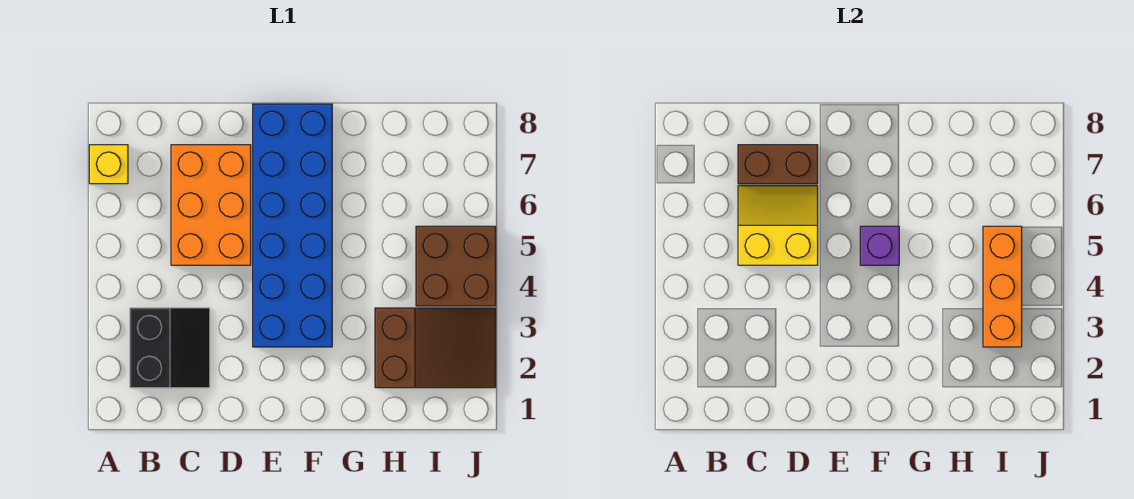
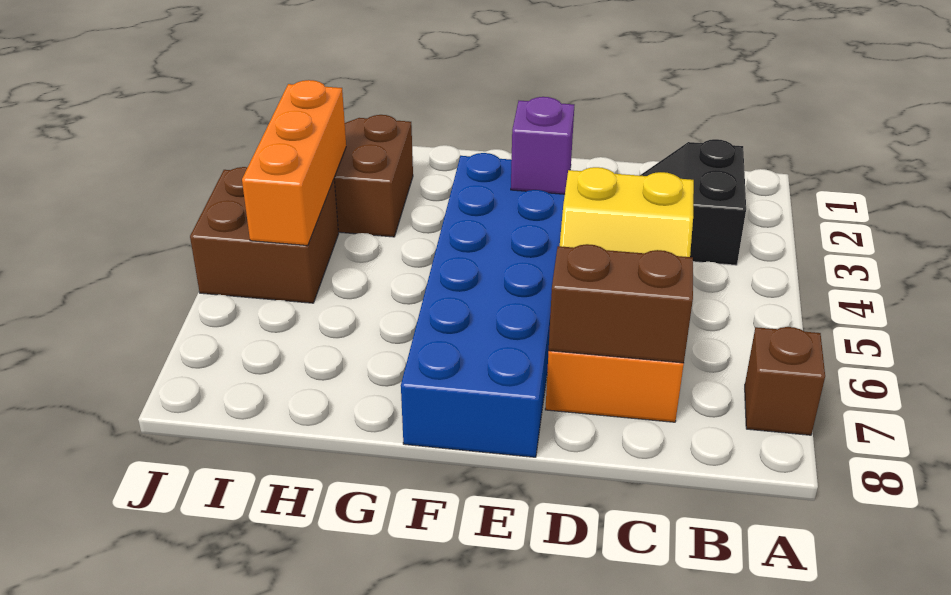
yellow 1x1 brick [89,145,128,184] -> brown 1x1 brick [745,327,825,435]
purple 1x1 brick [860,226,899,265] -> purple 1x1 brick moved to [511,97,574,194]

